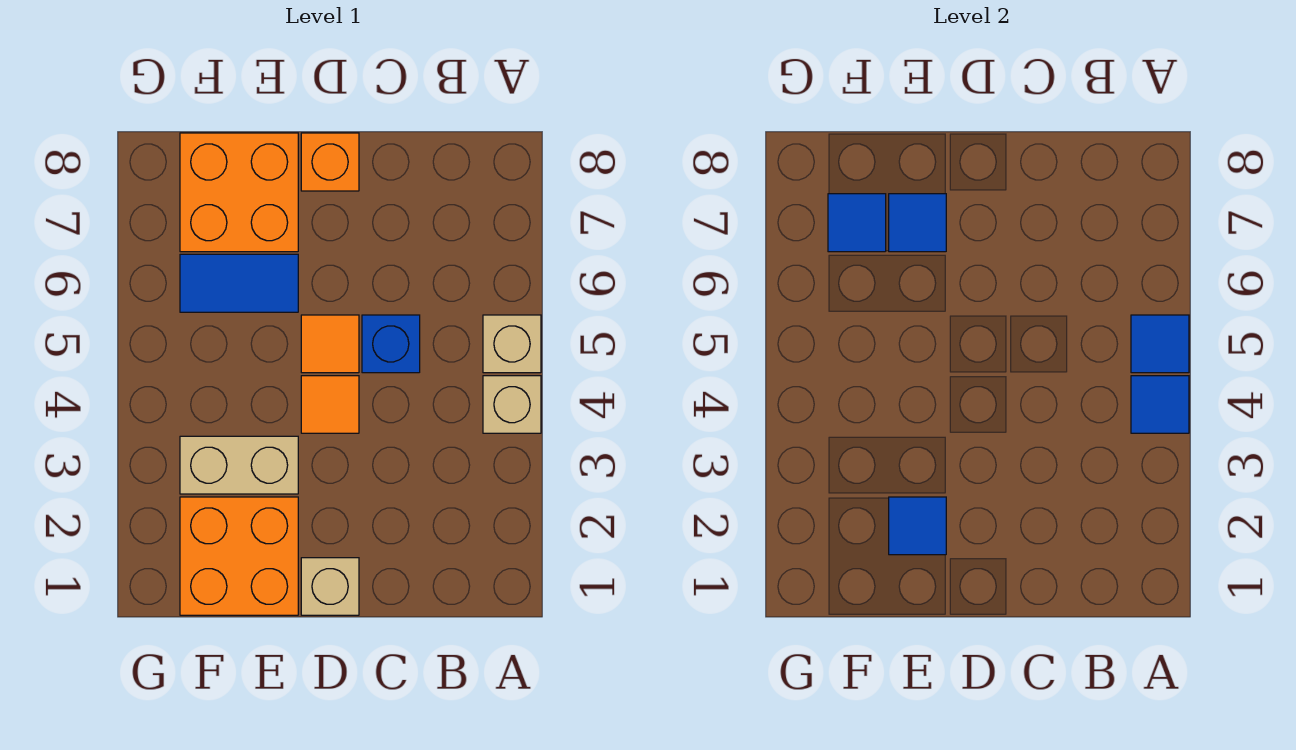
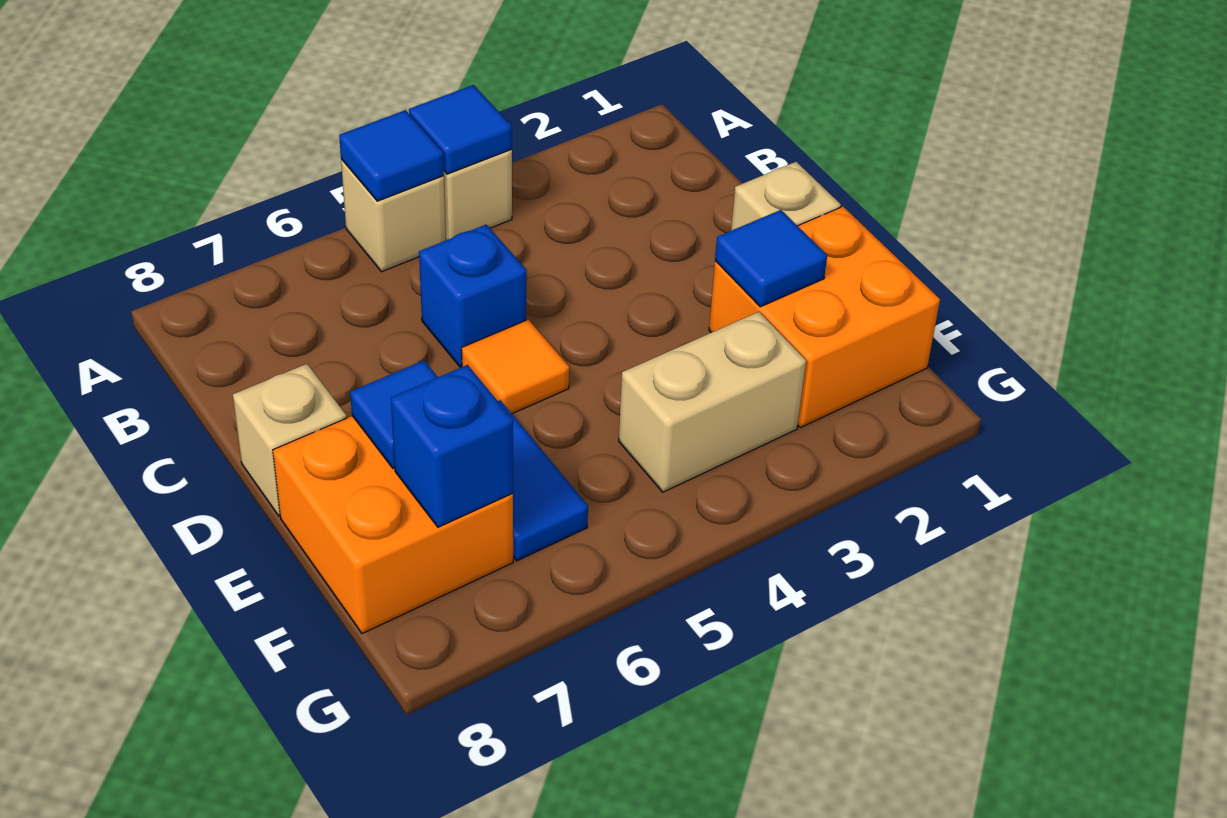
orange 1x1 tile [301,376,359,433] -> none
orange 1x1 brick [301,133,359,191] -> tan 1x1 brick [233,364,346,516]
tan 1x2 brick [180,436,298,494] -> tan 1x2 brick turned to [619,312,806,492]
blue 1x1 tile [828,194,886,252] -> blue 1x1 brick [391,365,513,527]

